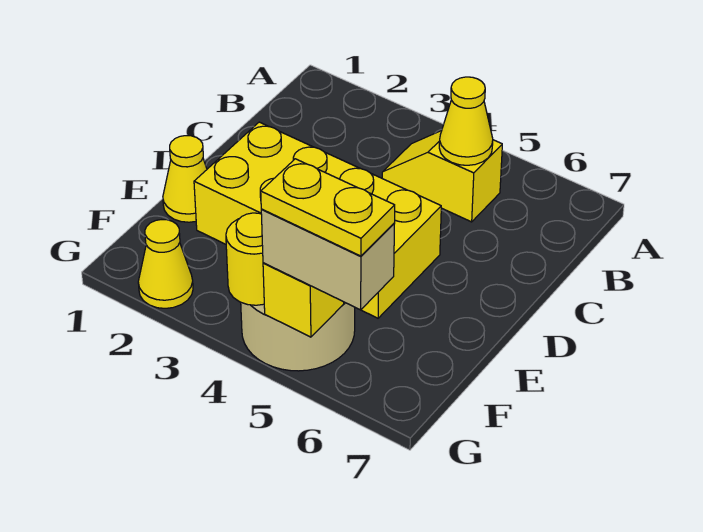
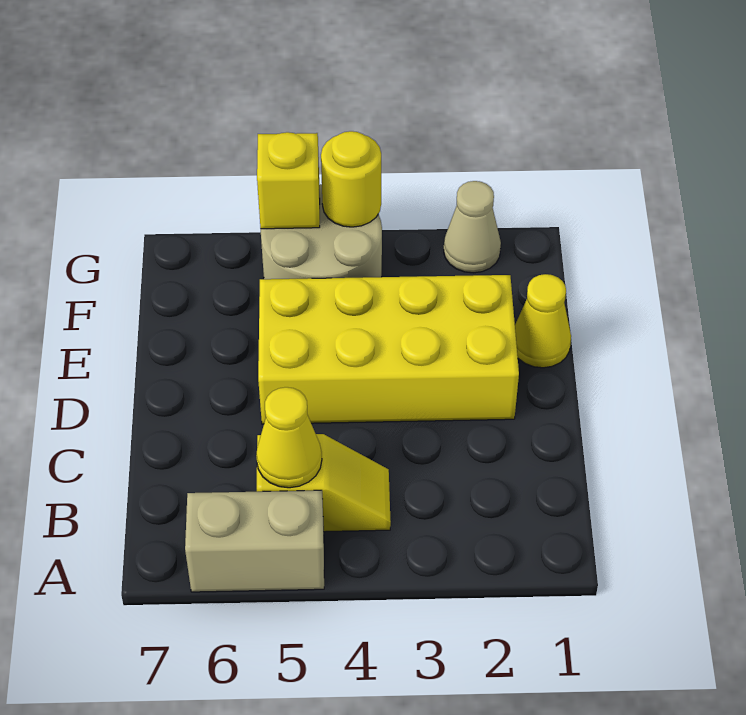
yellow 1x1 cone [138,220,193,308] -> tan 1x1 cone [444,181,501,273]
tan 1x2 brick [261,209,394,310] -> tan 1x2 brick moved to [185,490,324,592]
yellow 1x2 plate [260,159,395,256] -> none

